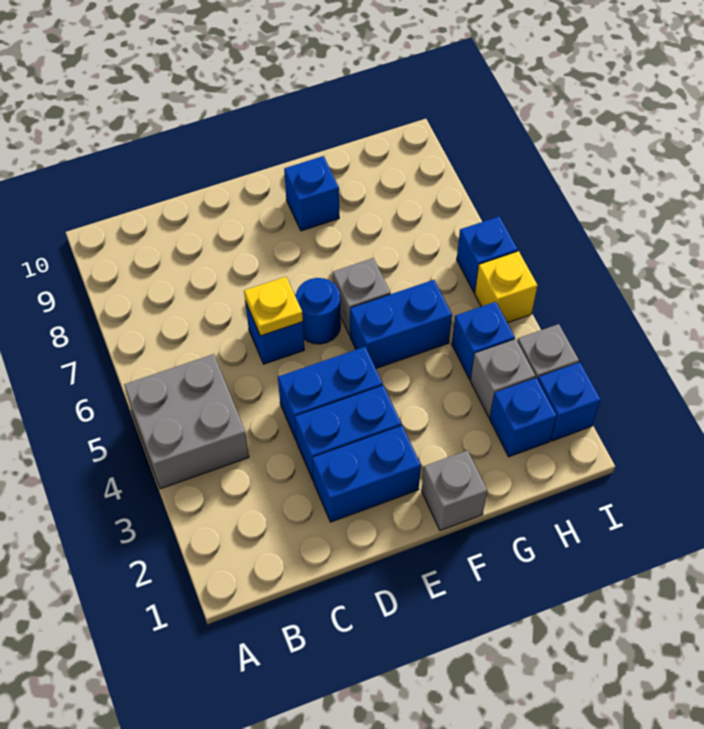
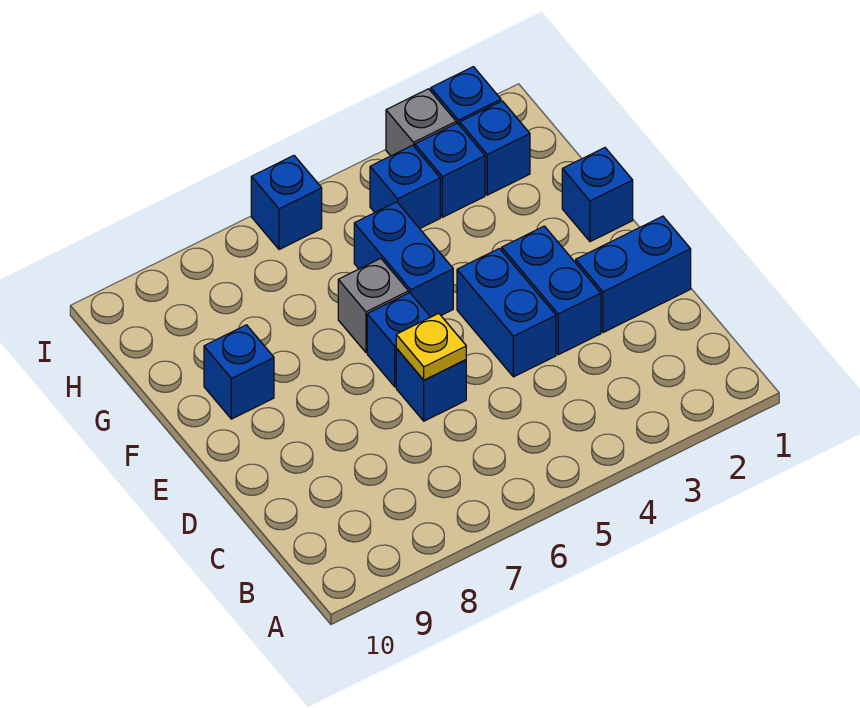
grey 2x2 brick [124,354,249,489] -> none
blue 1x2 brick [312,426,421,522] -> blue 1x2 brick turned to [576,216,691,333]
blue 1x1 round brick [296,278,341,344] -> blue 1x1 brick [367,293,430,387]
grey 1x1 brick [422,450,487,531] -> blue 1x1 brick [562,148,633,242]
grey 1x1 brick [470,339,535,417] -> blue 1x1 brick [415,123,485,217]
yellow 1x1 brick [475,251,537,323] -> none

